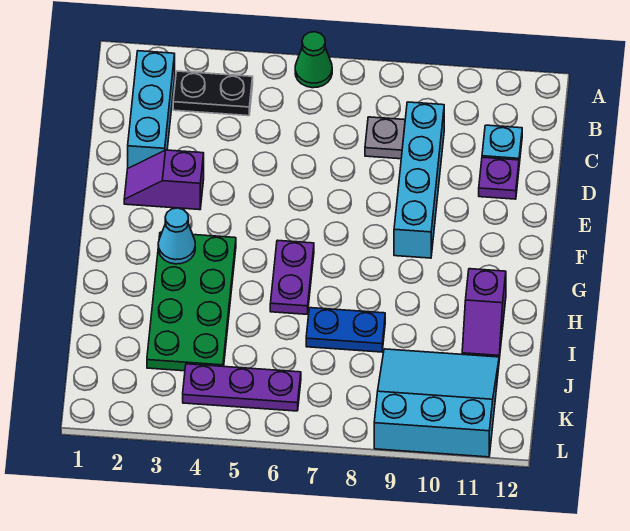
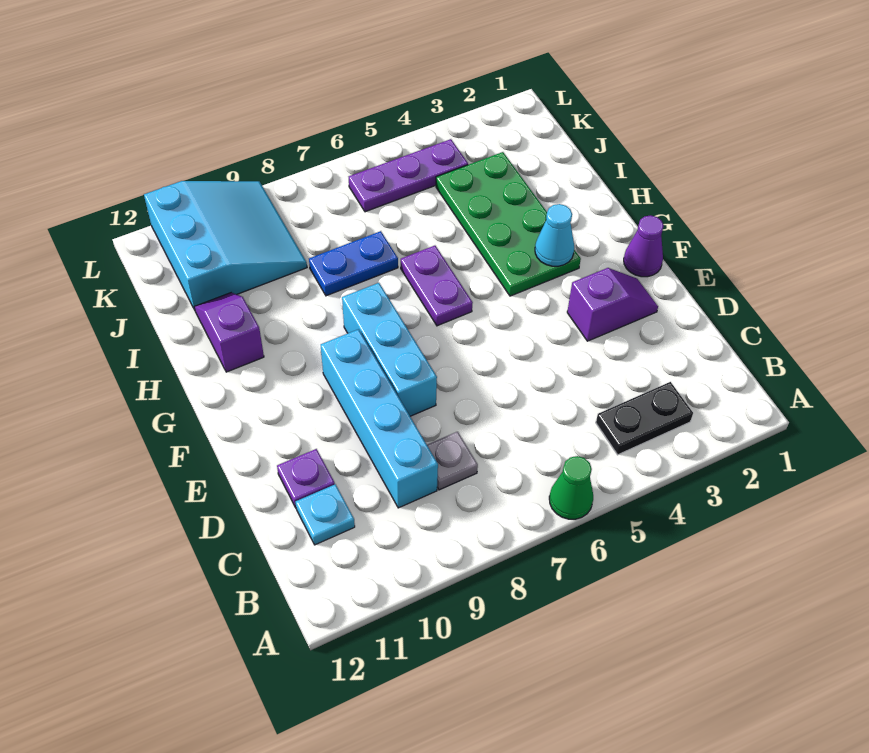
cyan 1x3 brick [128,51,175,168] -> cyan 1x3 brick moved to [342,283,437,416]
none -> purple 1x1 cone [624,215,664,277]
cyan 3x3 slope [374,349,499,457] -> cyan 3x3 slope turned to [144,181,307,310]

